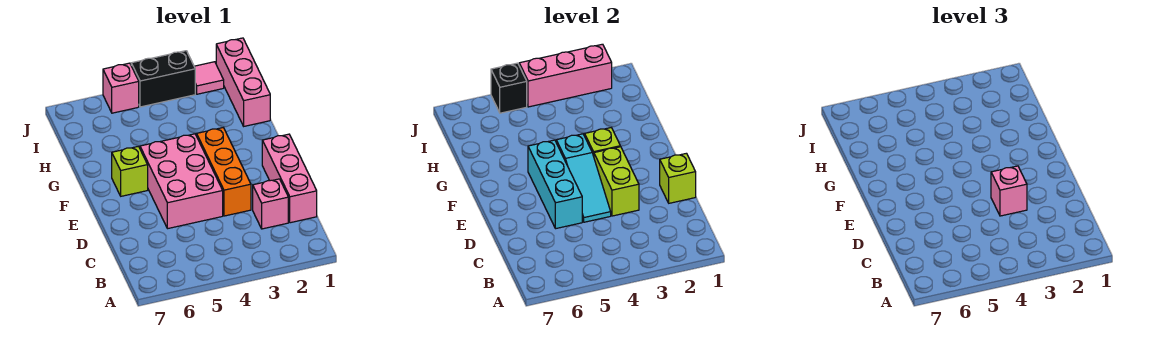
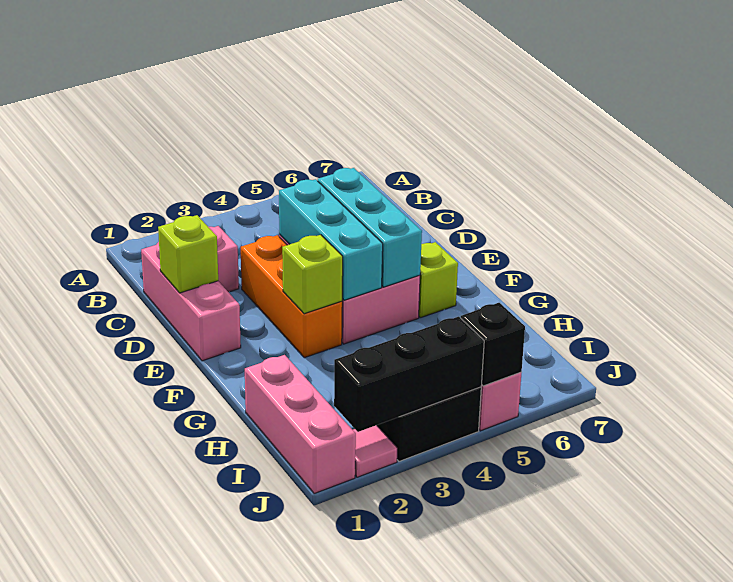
lime 1x2 brick [594,147,639,216] -> none
pink 1x1 brick [991,166,1027,216] -> none
cyan 1x3 slope [556,134,611,222] -> cyan 1x3 brick [279,179,383,300]
pink 1x3 brick [519,44,612,107] -> black 1x3 brick [334,317,484,432]

